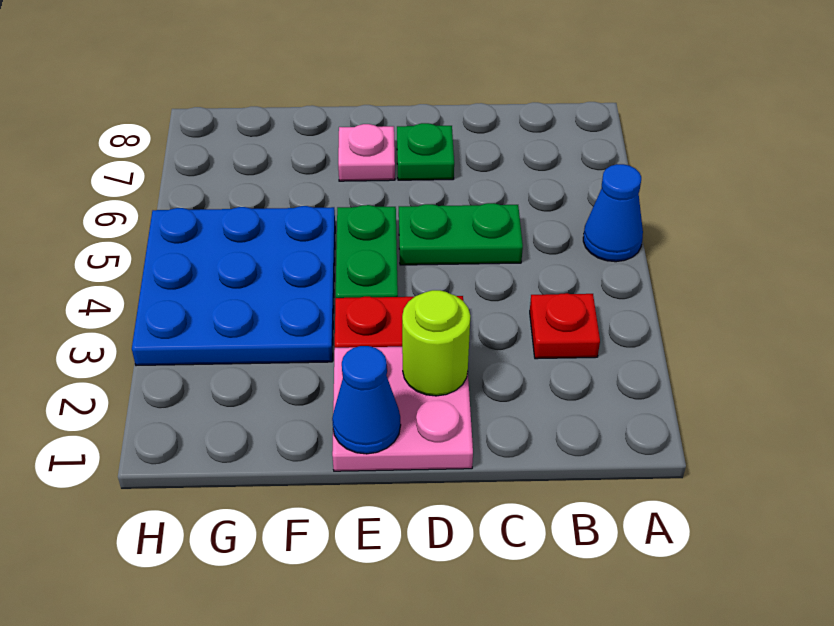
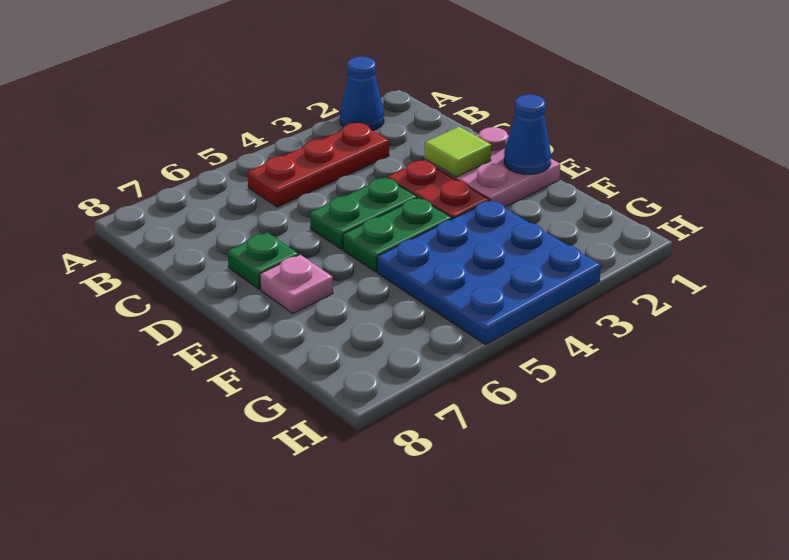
blue 1x1 cone [583,164,643,262] -> blue 1x1 cone moved to [340,56,384,131]
red 1x1 plate [530,293,600,359] -> red 1x3 plate [247,123,389,207]
green 1x2 plate [399,203,523,265] -> green 1x2 plate turned to [310,177,417,249]
lime 1x1 round brick [402,290,470,396] -> lime 1x1 tile [424,127,491,177]

